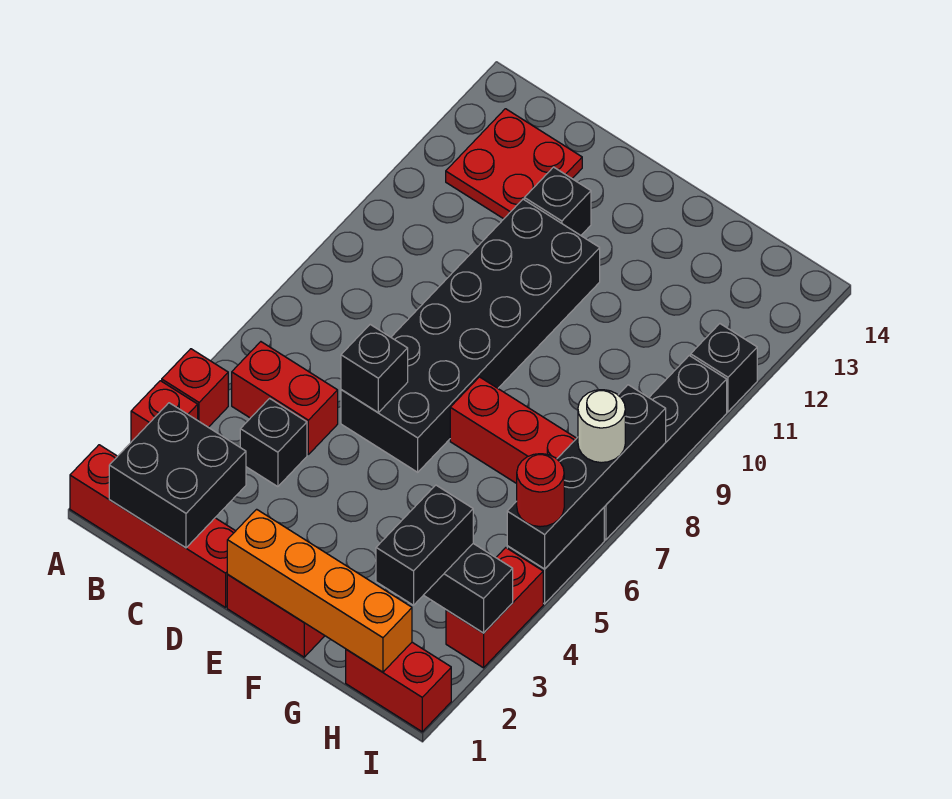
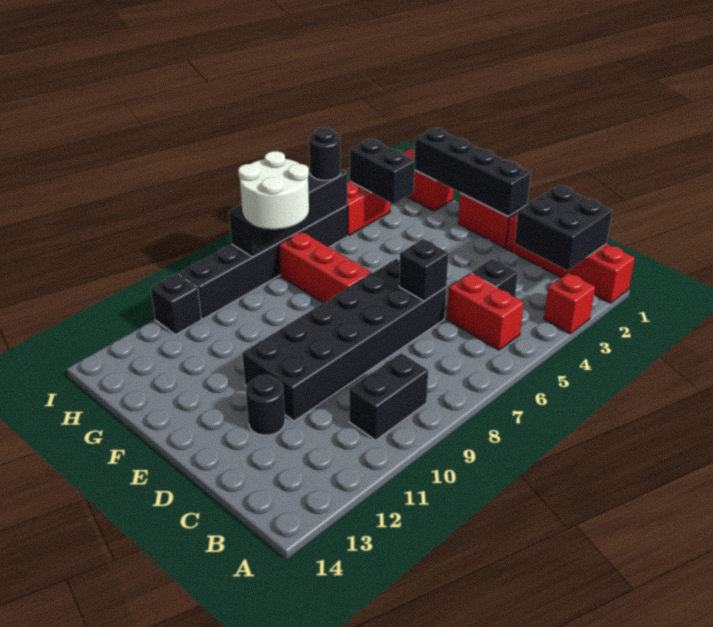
red 1x1 brick [162,349,228,427] -> none
red 2x2 plate [446,109,582,219] -> none
black 1x1 brick [524,167,591,235] -> black 1x1 round brick [246,375,285,435]
orange 1x4 brick [227,509,412,672] -> black 1x4 brick [414,128,531,216]
black 1x2 brick [376,485,473,605] -> black 1x2 brick moved to [349,353,428,440]
red 1x1 round brick [517,454,564,527] -> black 1x1 round brick [309,127,341,180]
white 1x1 round brick [578,390,625,463] -> white 2x2 round brick [238,151,309,229]

